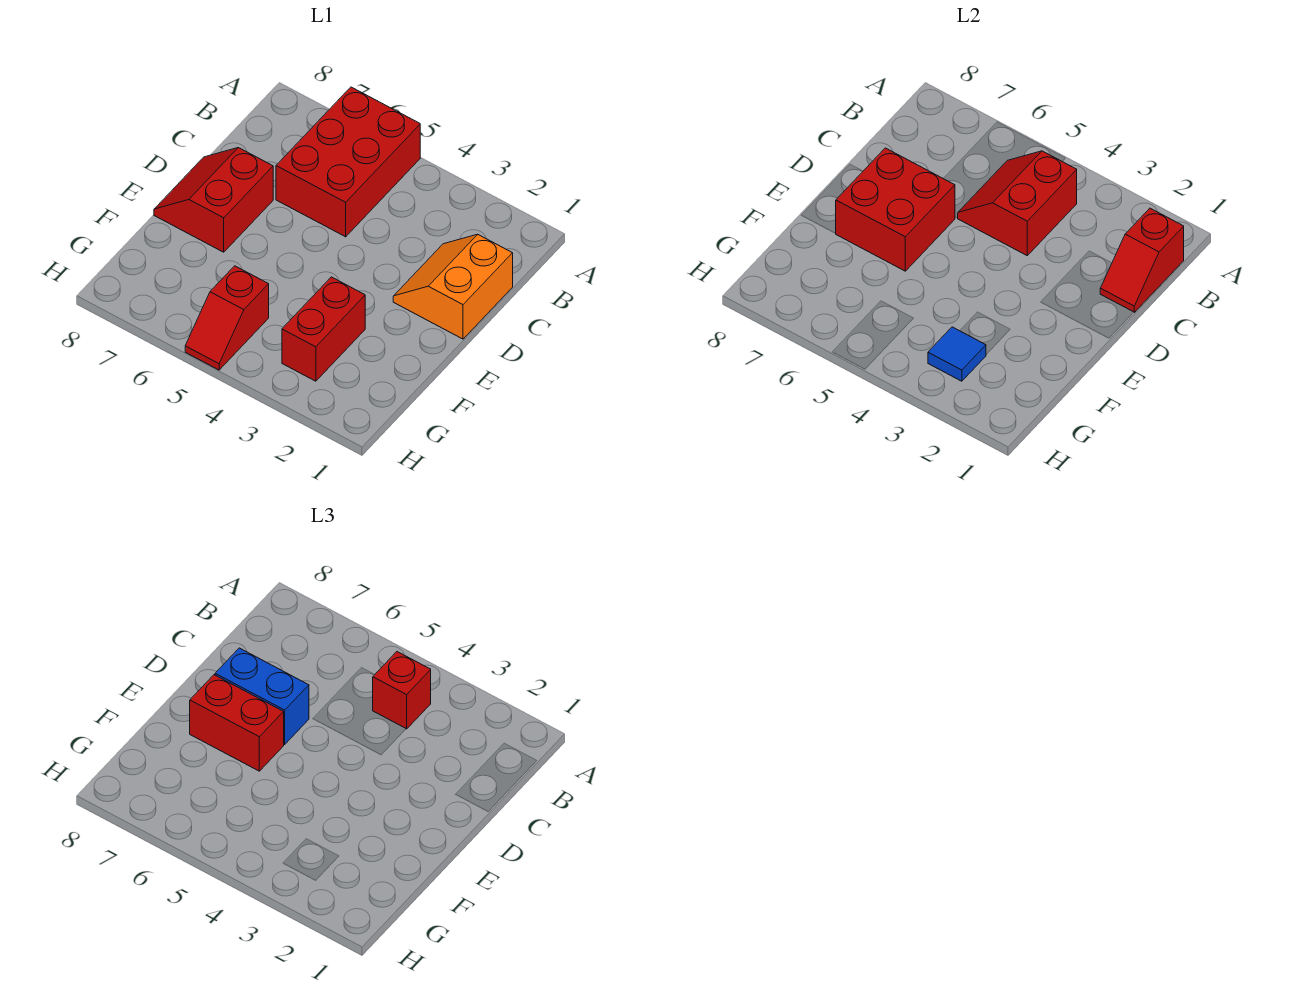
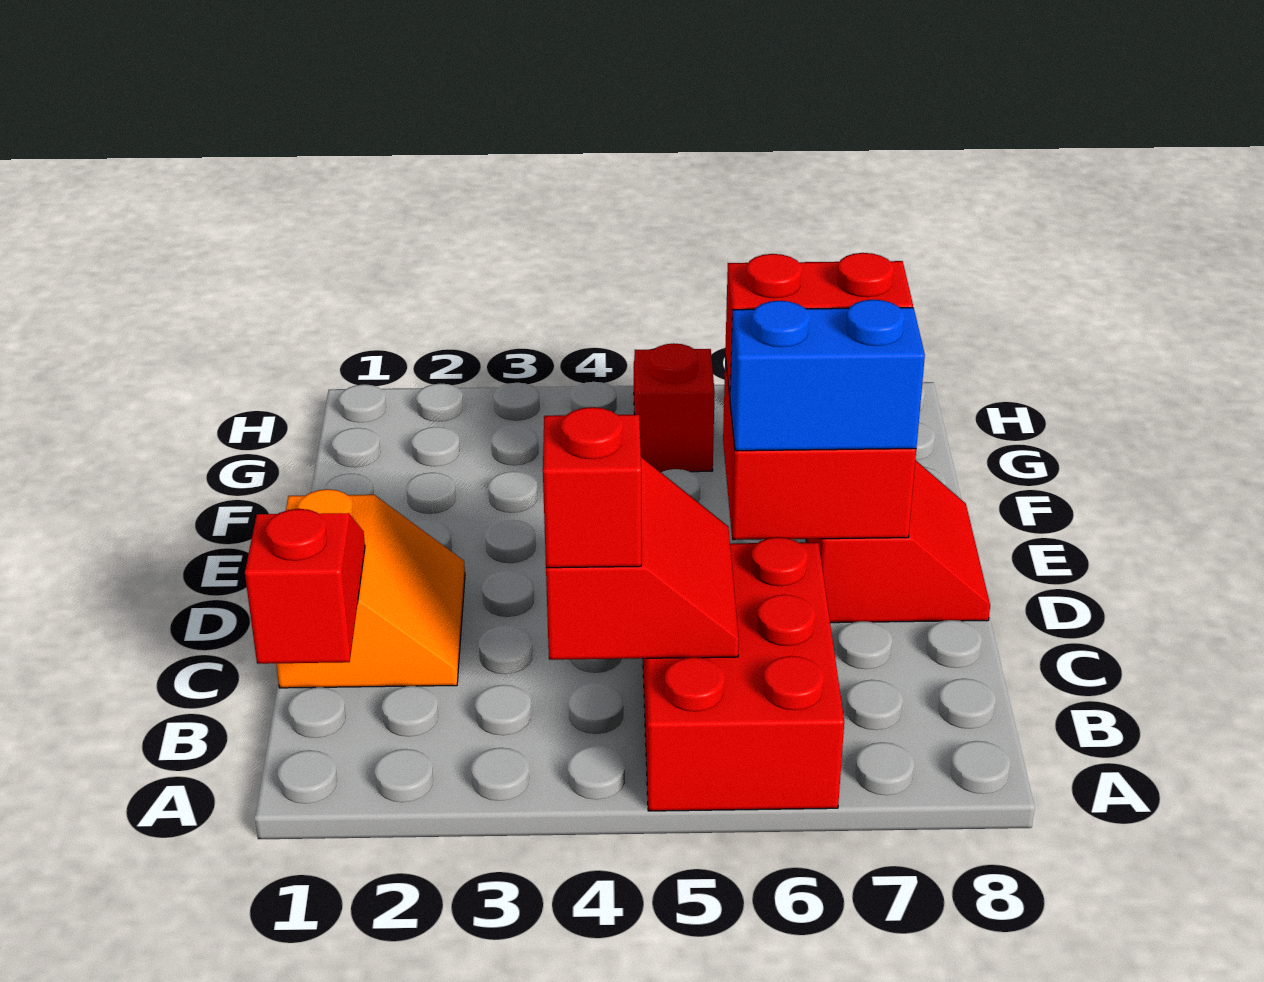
red 1x2 brick [282,277,365,381] -> none
blue 1x1 tile [928,327,986,381] -> none

